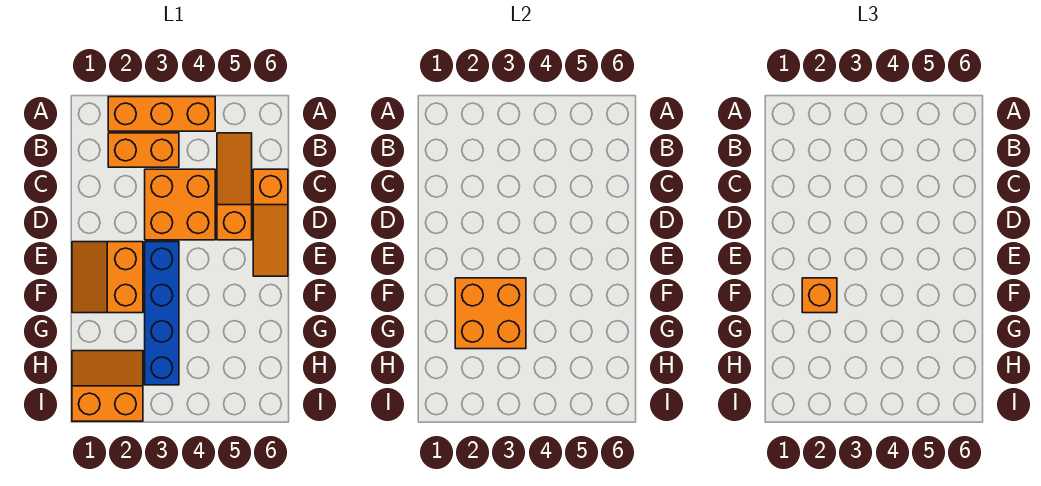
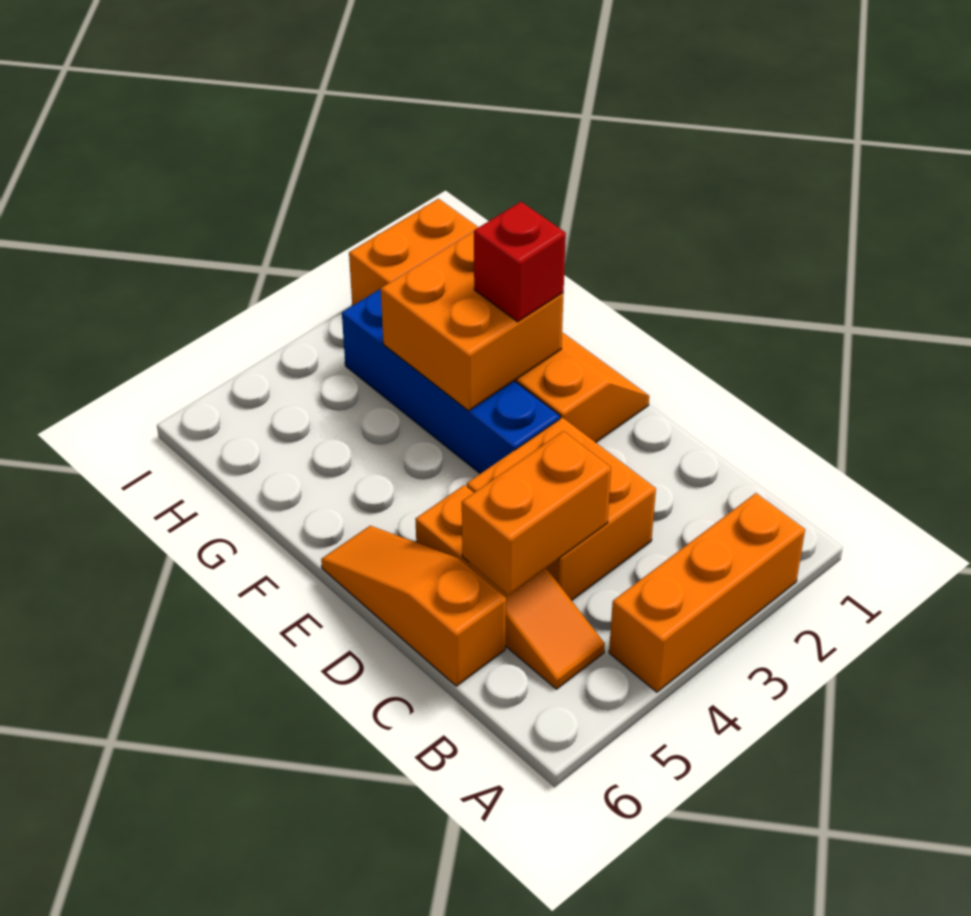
orange 1x2 brick [108,133,179,167] -> orange 1x2 brick moved to [462,431,611,595]
orange 1x1 brick [802,278,837,313] -> red 1x1 brick [474,202,566,322]

